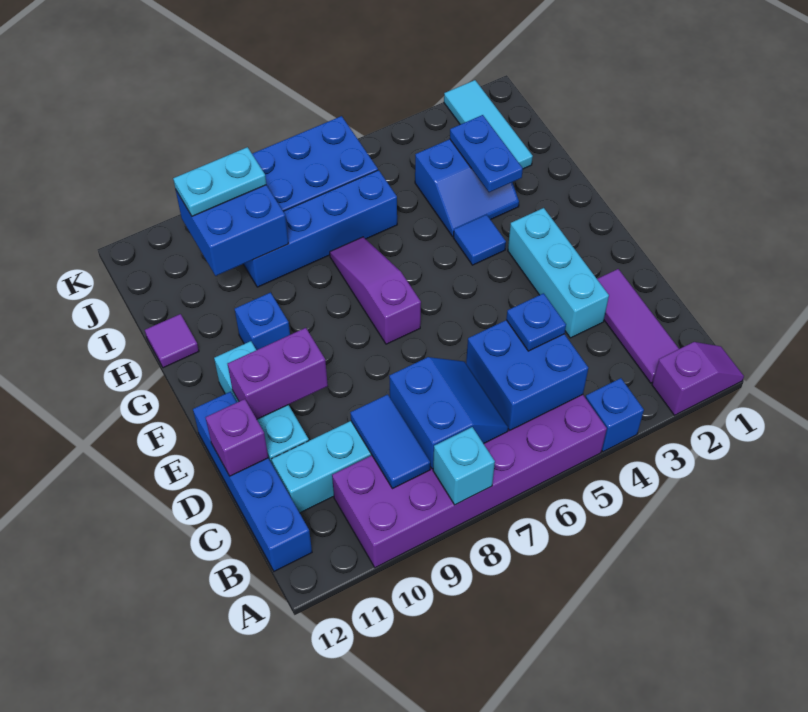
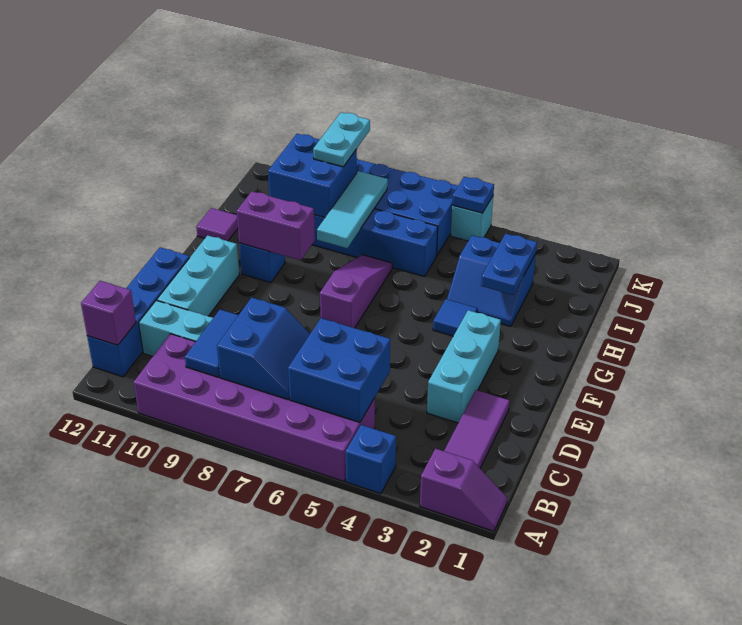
cyan 1x1 brick [433,427,495,505] -> cyan 1x1 brick moved to [451,196,493,241]
blue 1x1 plate [506,293,566,351] -> blue 1x1 plate moved to [452,177,494,213]
purple 1x1 brick [206,399,268,476] -> purple 1x1 brick moved to [81,281,136,345]
purple 1x2 brick [228,328,328,419] -> purple 1x2 brick moved to [236,191,315,260]
cyan 1x3 tile [444,80,533,169] -> cyan 1x3 tile moved to [317,171,388,248]
cyan 1x2 plate [173,147,266,216] -> cyan 1x2 plate turned to [313,113,370,167]

